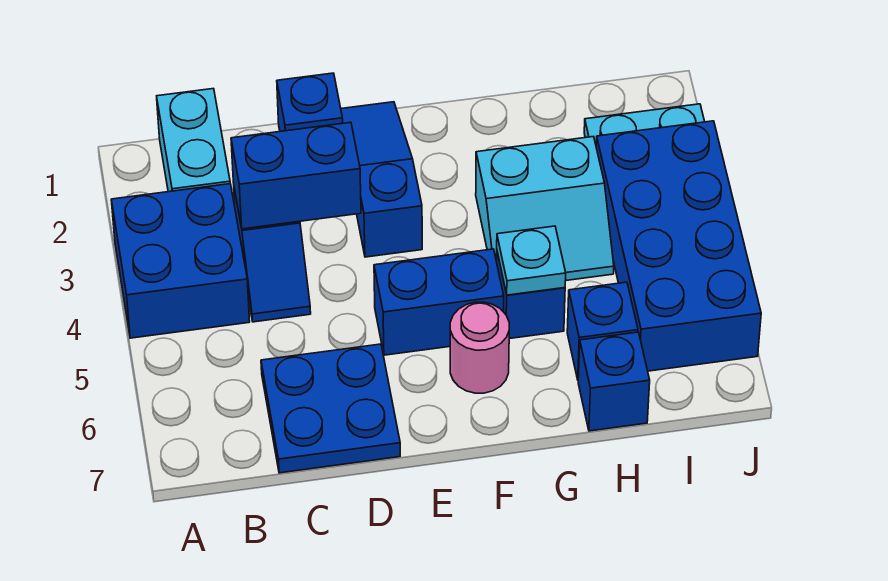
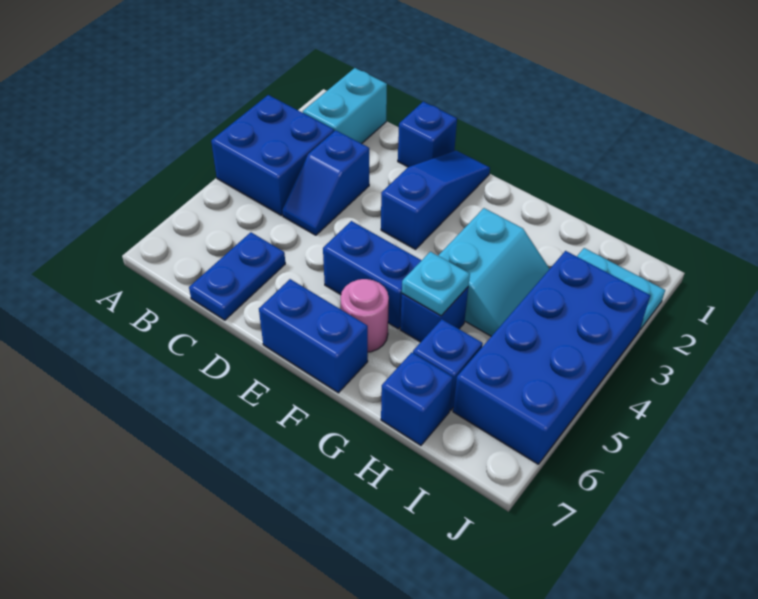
blue 1x2 brick [231,122,361,229] -> blue 1x2 brick moved to [259,279,368,393]
blue 2x2 plate [261,344,400,473] -> blue 1x2 plate [189,232,285,320]
cyan 2x2 slope [476,137,614,280] -> cyan 2x2 slope turned to [438,208,549,336]

